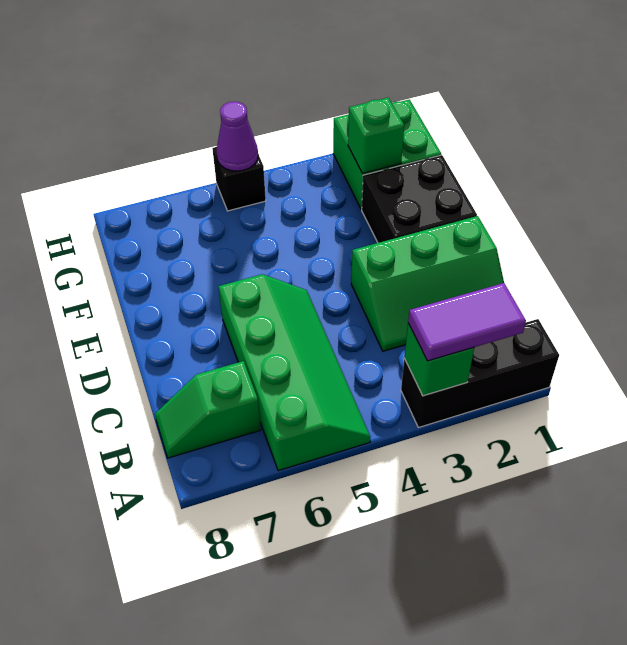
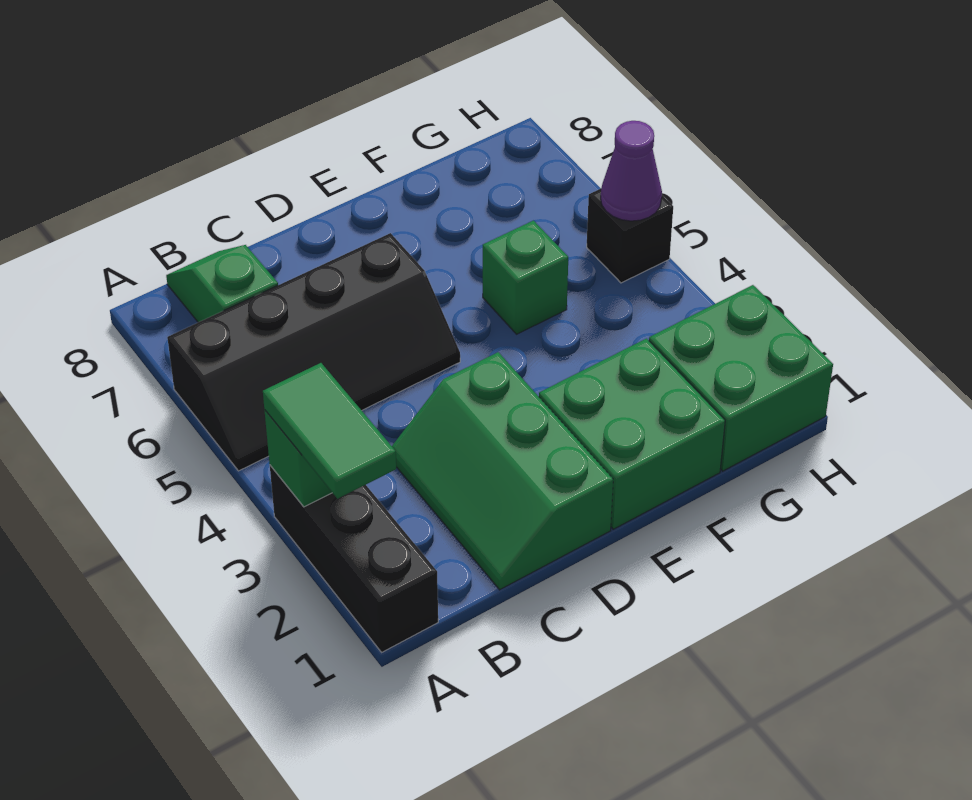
purple 1x2 tile [408,283,526,361] -> green 1x2 tile [263,363,396,499]
green 2x4 slope [218,274,371,471] -> black 2x4 slope [167,233,460,471]
black 2x2 brick [362,155,477,243] -> green 2x2 brick [539,339,725,529]
green 1x1 brick [348,98,404,174] -> green 1x1 brick moved to [483,220,568,334]

